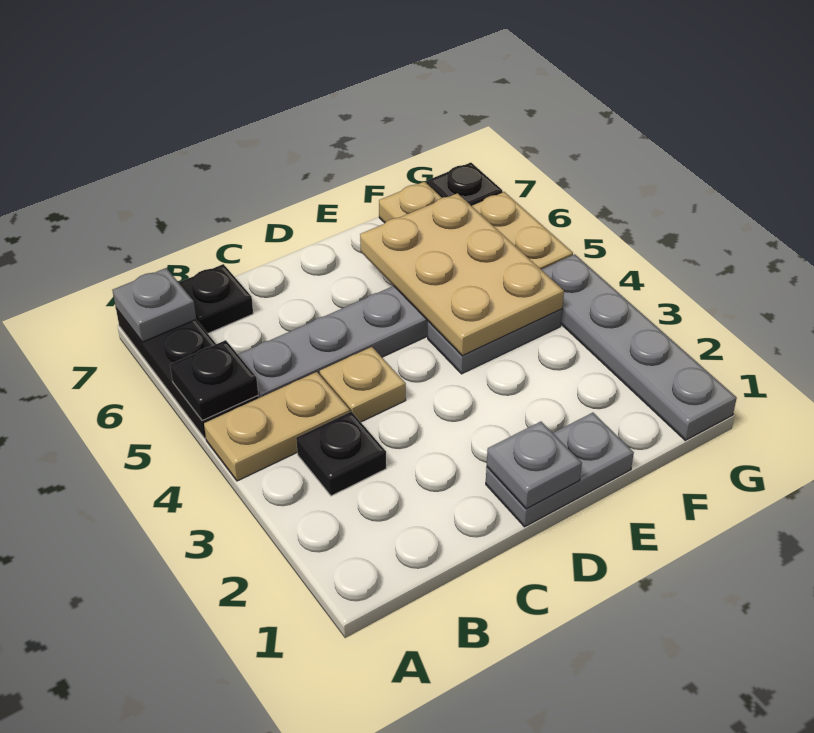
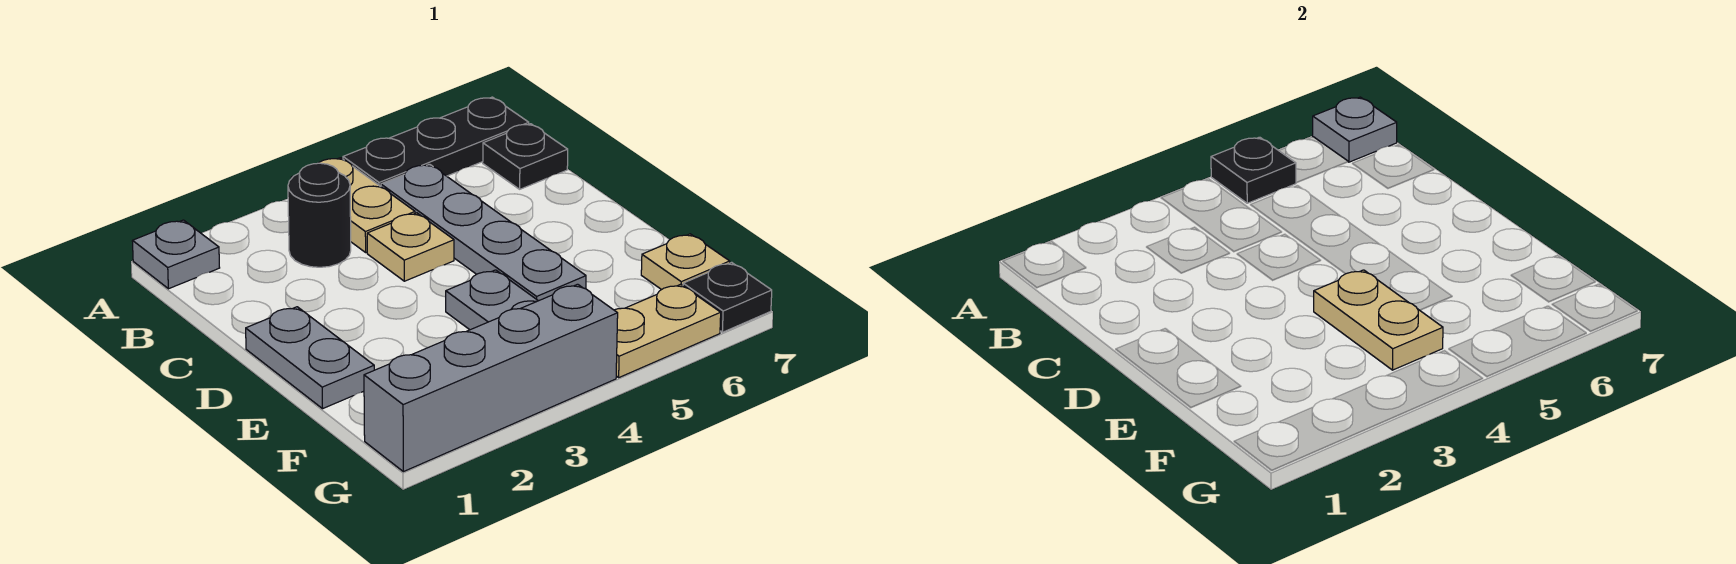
black 1x1 plate [296,412,386,496] -> black 1x1 round brick [288,163,351,267]
grey 1x1 plate [487,422,582,509] -> grey 1x1 plate moved to [132,220,220,289]
tan 2x3 plate [360,193,564,356] -> tan 1x2 plate [1314,270,1443,370]
grey 1x4 plate [541,254,737,440] -> grey 1x4 brick [364,284,618,472]

